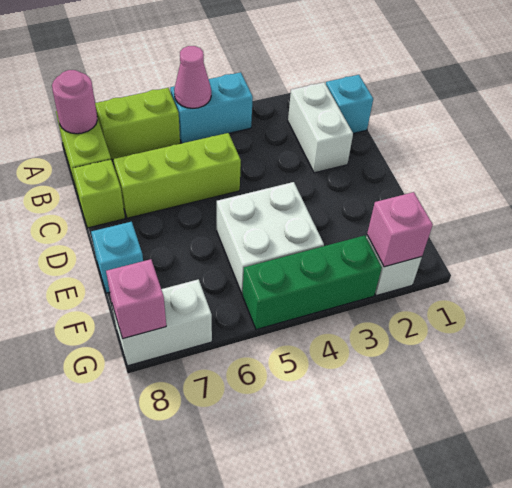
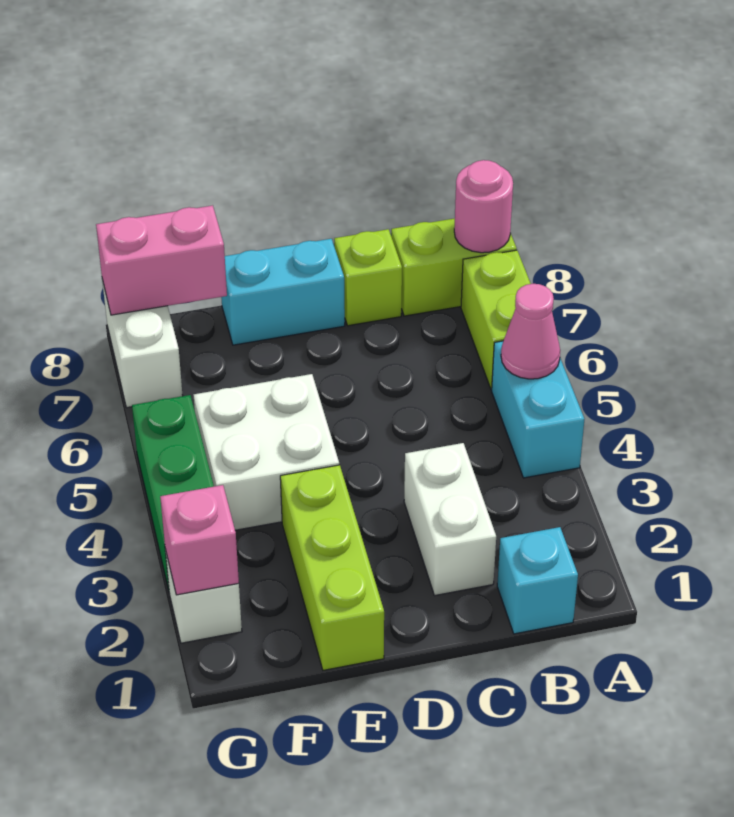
white 1x2 brick [288,82,353,173] -> white 1x2 brick turned to [404,443,496,596]
lime 1x3 brick [113,133,241,218] -> lime 1x3 brick moved to [280,465,384,670]
cyan 1x1 brick [91,222,143,293] -> cyan 1x2 brick [221,239,345,345]
pink 1x1 brick [106,259,166,339] -> pink 1x2 brick [96,205,227,315]

